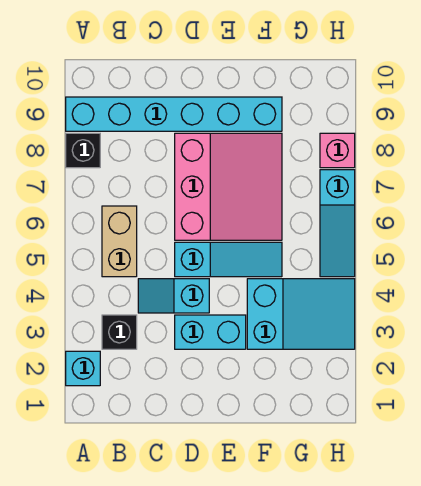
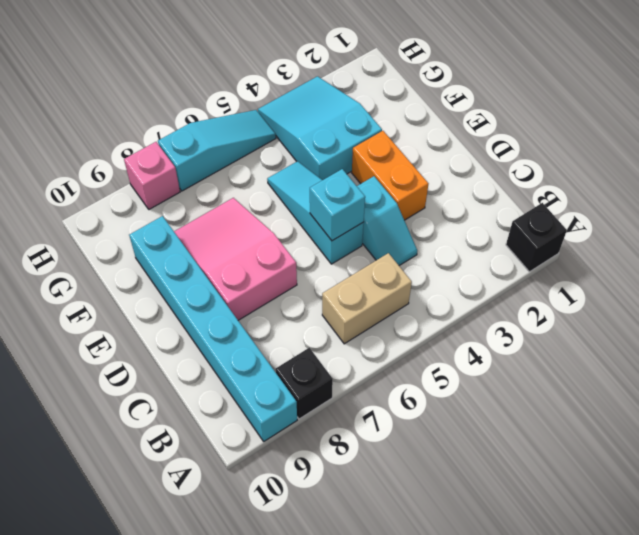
cyan 1x1 brick [66,351,100,386] -> cyan 1x1 brick moved to [310,169,365,241]
black 1x1 brick [102,315,137,349] -> black 1x1 brick moved to [506,203,567,272]
cyan 1x2 brick [175,315,246,349] -> orange 1x2 brick [352,131,428,220]
pink 3x3 slope [175,133,282,240] -> pink 2x3 slope [174,198,297,320]

